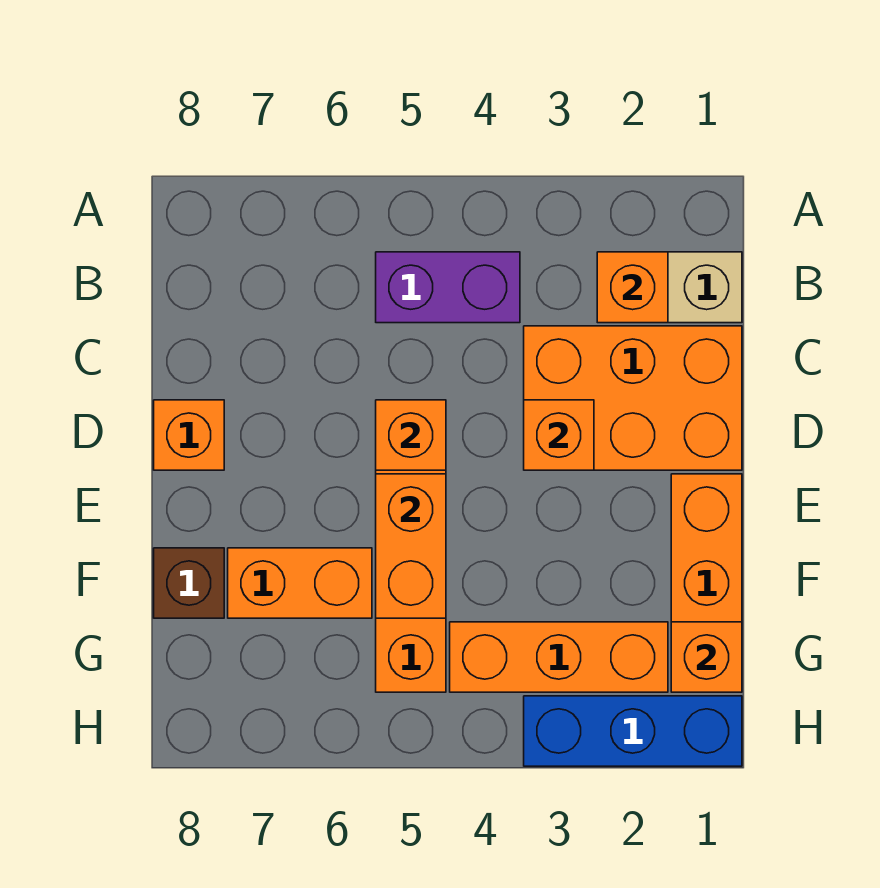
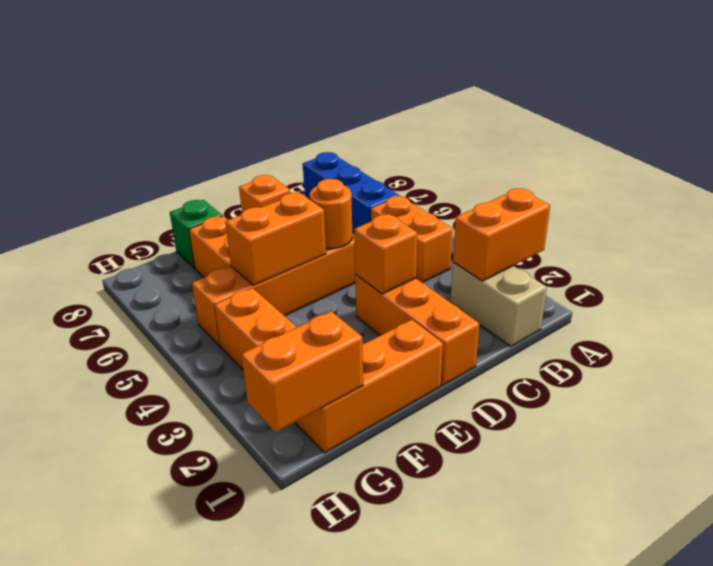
orange 1x1 brick [597,252,668,323] -> orange 1x2 brick [453,188,550,281]
purple 1x2 brick [376,252,520,323] -> orange 1x2 brick [371,196,453,283]
orange 2x3 brick [524,326,742,470] -> orange 1x3 brick [355,275,479,385]
orange 1x1 brick [376,400,446,470] -> orange 1x1 round brick [310,179,352,248]
brown 1x1 brick [154,548,224,618] -> green 1x1 brick [170,200,222,268]
orange 1x1 brick [671,622,742,692] -> orange 1x2 brick [241,311,363,432]
blue 1x3 brick [524,696,742,766] -> blue 1x3 brick moved to [303,152,399,234]

